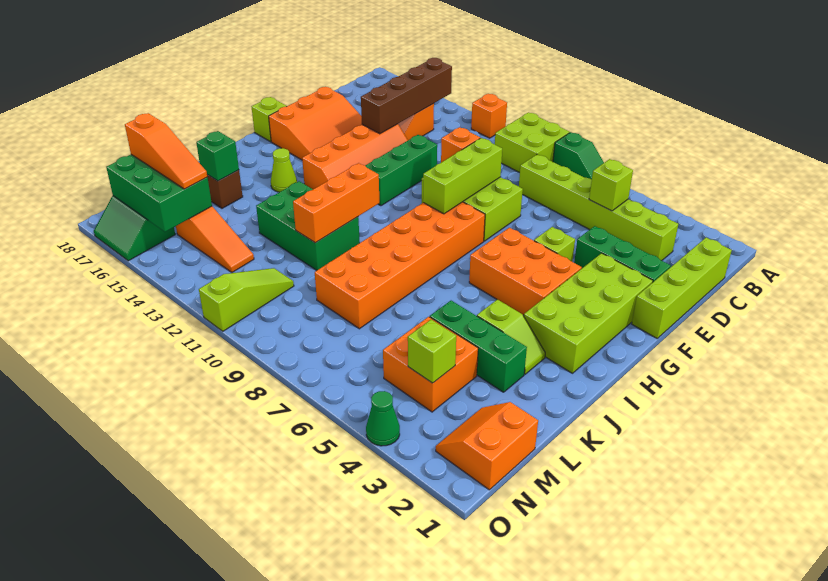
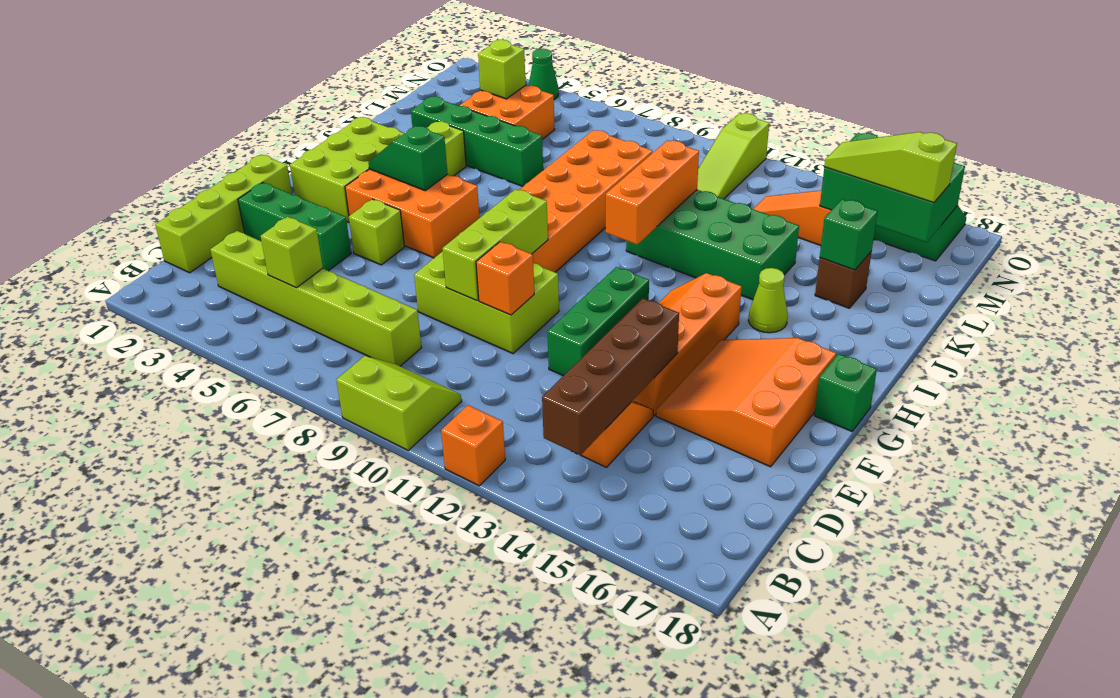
green 1x2 slope [553,132,604,180] -> green 1x2 slope moved to [368,126,448,191]
lime 2x2 brick [495,112,570,173] -> lime 2x2 slope [336,356,461,450]
lime 2x4 brick [524,253,653,373] -> lime 2x3 brick [290,117,404,222]
lime 1x1 brick [251,97,287,142] -> green 1x1 brick [814,354,877,431]
green 2x3 brick [256,181,360,271] -> green 2x4 brick [626,190,799,300]
green 1x3 brick [430,301,527,392] -> green 1x4 brick [411,96,543,186]
orange 2x2 slope [436,402,538,490] -> none
orange 1x3 slope [125,113,207,189] -> lime 1x3 slope [824,132,957,203]

